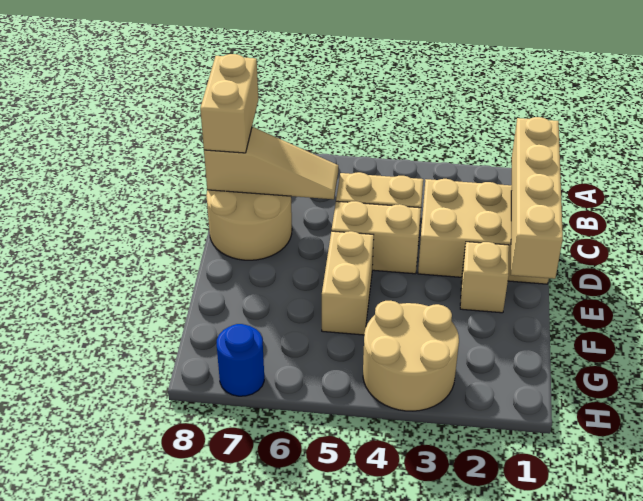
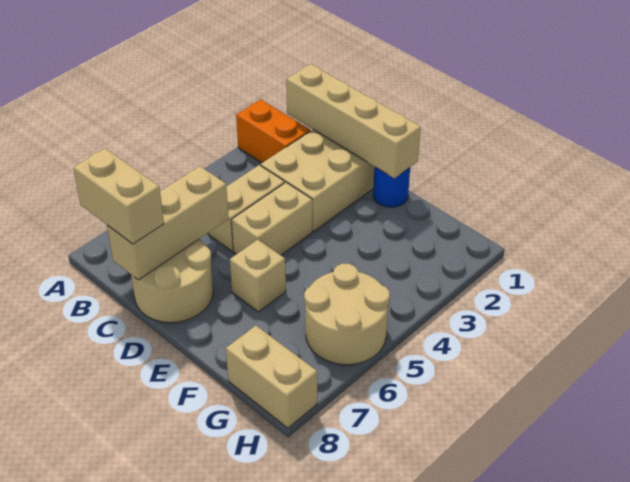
none -> orange 1x2 brick [236,100,310,163]
tan 1x3 slope [204,127,338,199] -> tan 1x3 brick [107,166,229,280]
tan 1x1 brick [460,242,509,313] -> tan 1x1 brick moved to [230,240,286,312]
tan 1x2 brick [322,231,374,335] -> tan 1x2 brick moved to [226,326,317,428]
tan 2x2 round brick [363,301,459,411] -> tan 2x2 round brick moved to [304,264,390,365]
blue 1x1 round brick [217,324,264,396] -> blue 1x1 round brick moved to [373,167,410,207]

